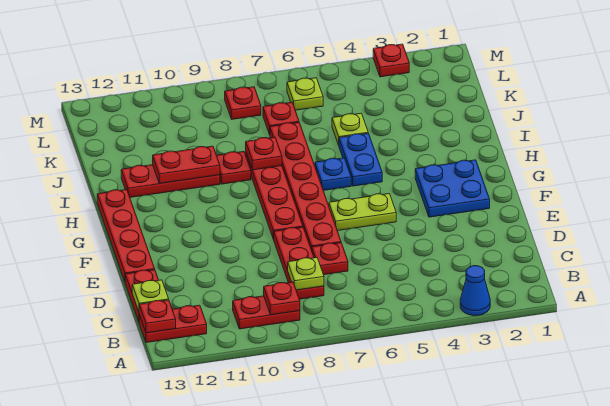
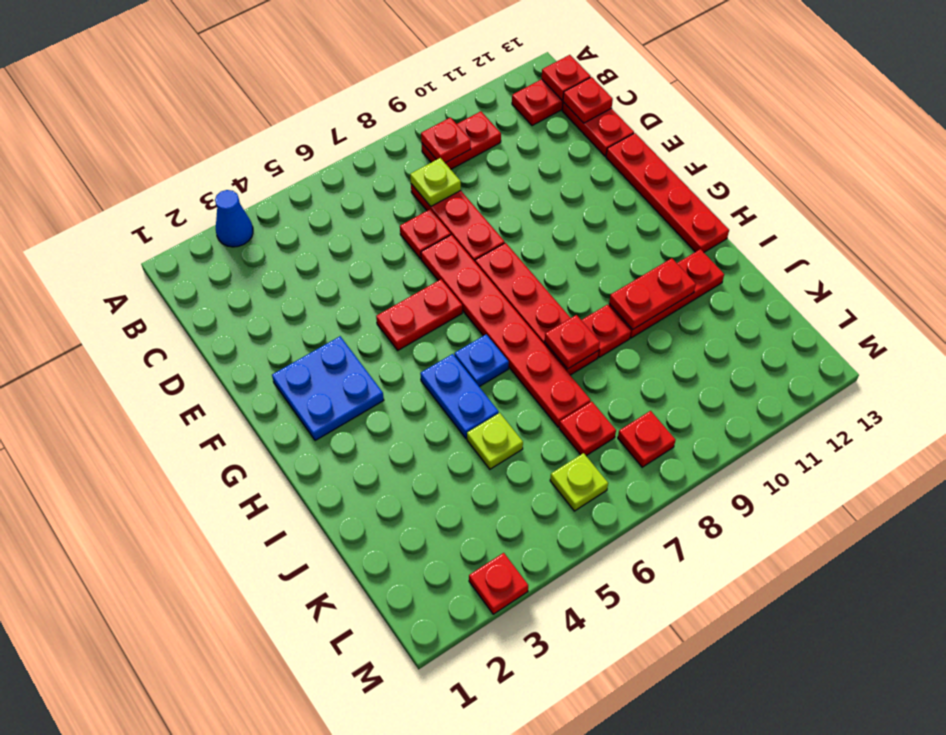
lime 1x1 plate [132,280,169,312] -> red 1x1 plate [563,77,613,123]
lime 1x2 plate [329,194,396,231] -> red 1x2 plate [376,279,462,350]

